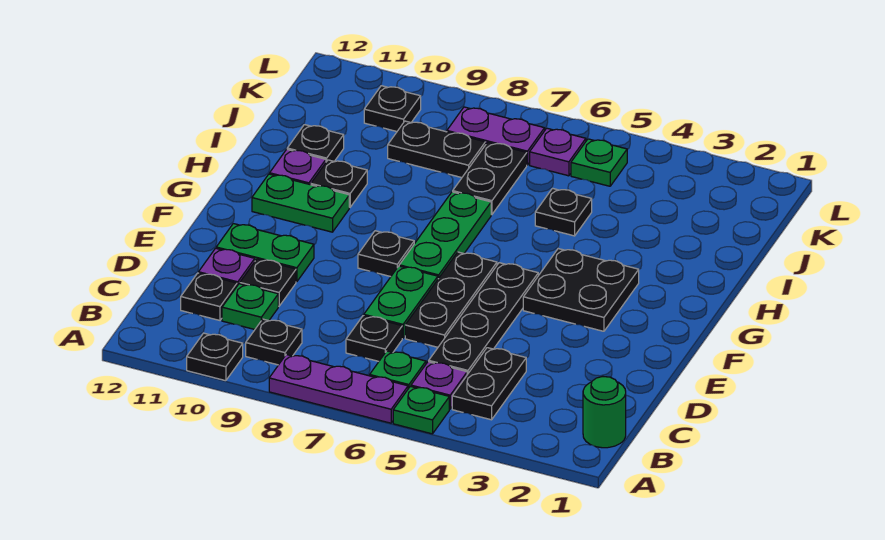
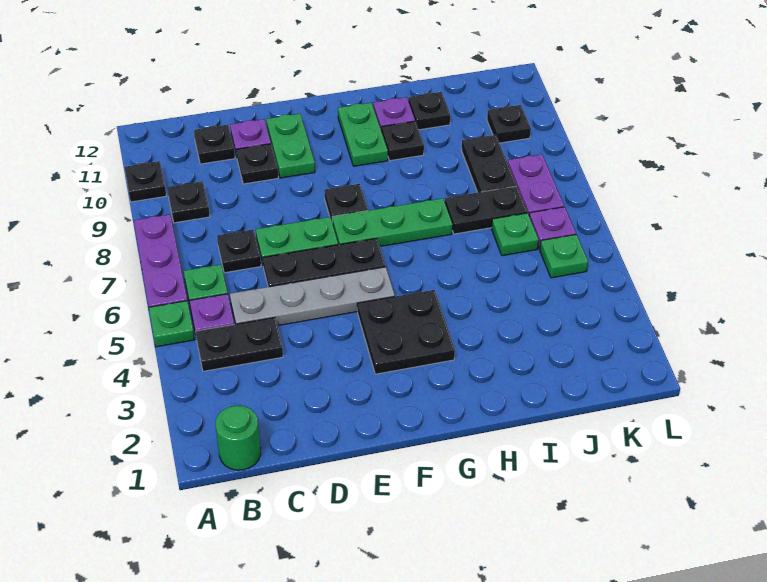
black 1x4 plate [429,263,538,374] -> grey 1x4 plate [230,267,395,326]
green 1x1 plate [222,284,278,330] -> green 1x1 plate moved to [492,213,539,256]
black 1x1 plate [535,188,592,236] -> none

